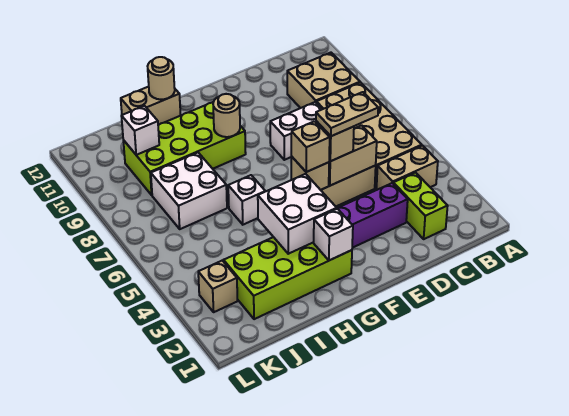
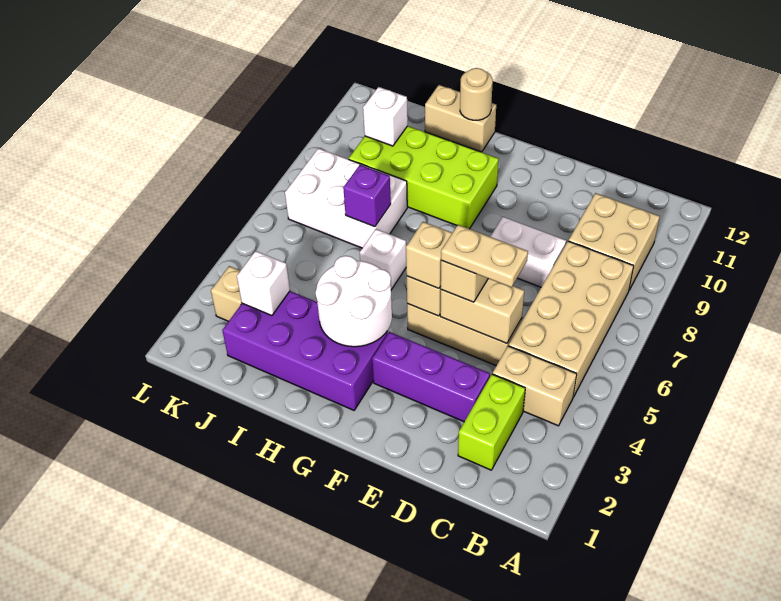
lime 2x4 brick [224,237,352,319] -> purple 2x4 brick [222,291,388,410]
white 1x1 brick [314,209,353,260] -> white 1x1 brick moved to [237,251,290,316]
white 2x2 brick [258,174,337,254] -> white 2x2 round brick [315,256,392,347]
tan 1x1 round brick [213,94,240,137] -> none
white 2x2 brick [151,153,227,229] -> white 2x3 brick [285,148,407,248]
none -> purple 1x1 brick [343,165,391,227]

